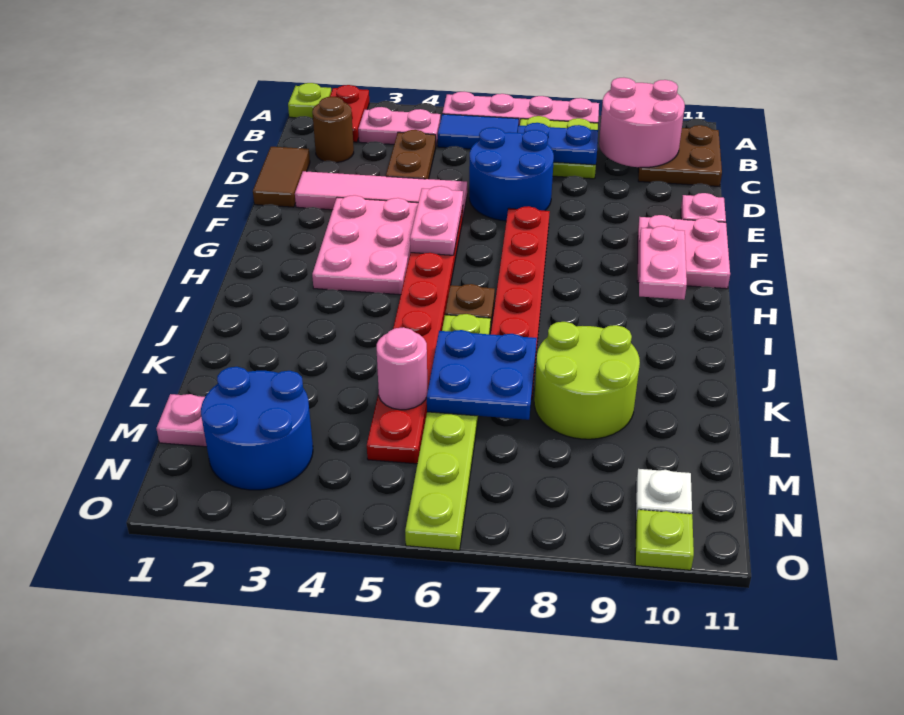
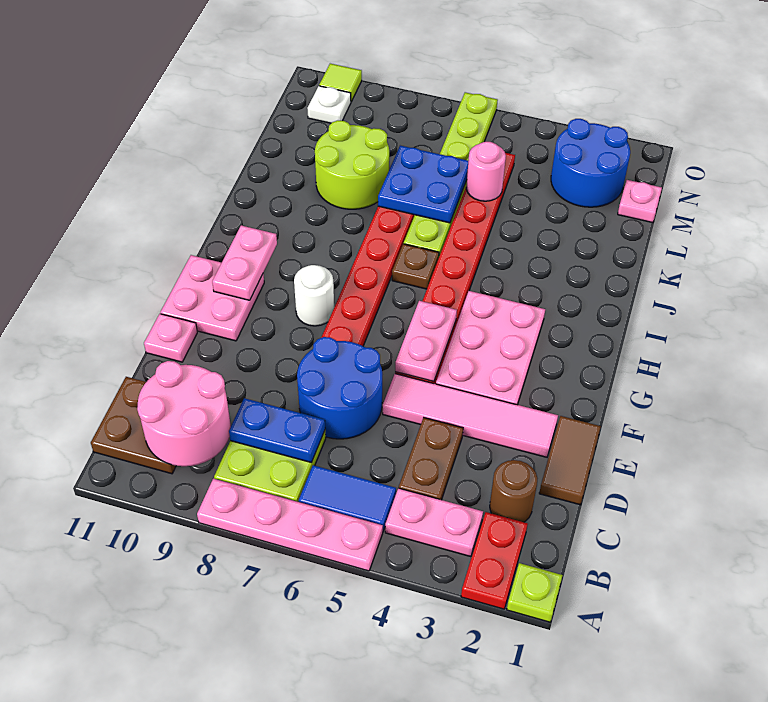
none -> white 1x1 round brick [294,265,334,326]
lime 1x1 plate [635,510,694,570] -> lime 1x1 tile [319,64,362,102]

